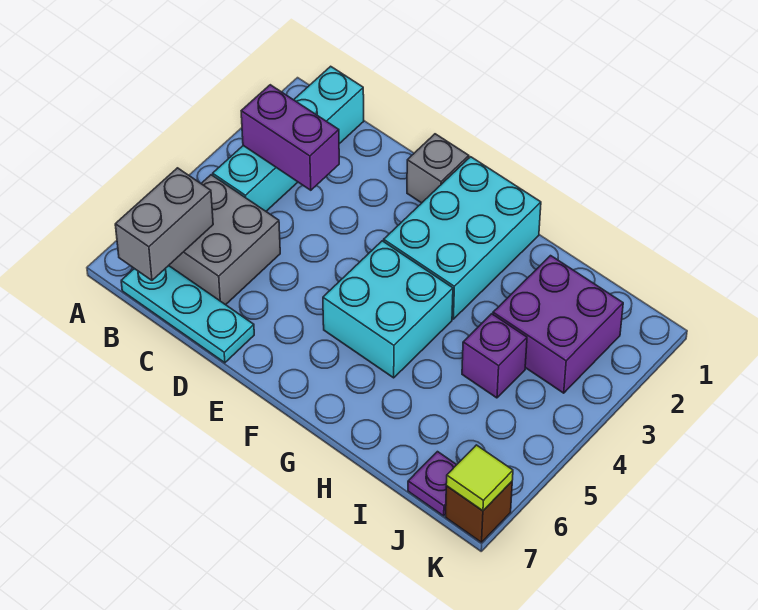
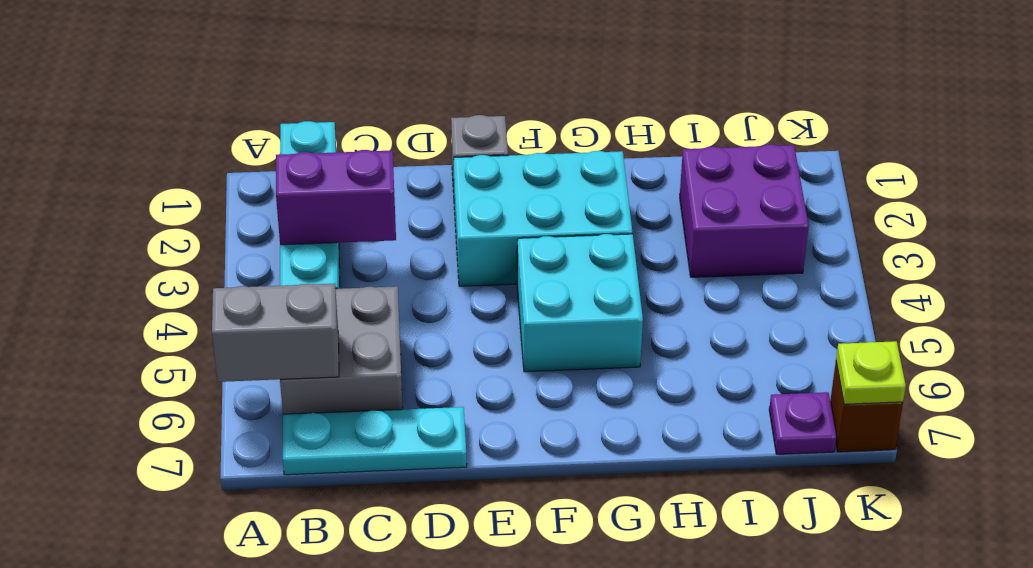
grey 1x2 brick [115,168,213,280] -> grey 1x2 brick turned to [212,284,339,382]
cyan 2x3 brick [384,157,541,319] -> cyan 2x3 brick turned to [453,151,633,286]
purple 1x1 brick [462,314,527,398] -> none
lime 1x1 tile [446,445,513,511] -> lime 1x1 plate [836,341,906,404]

